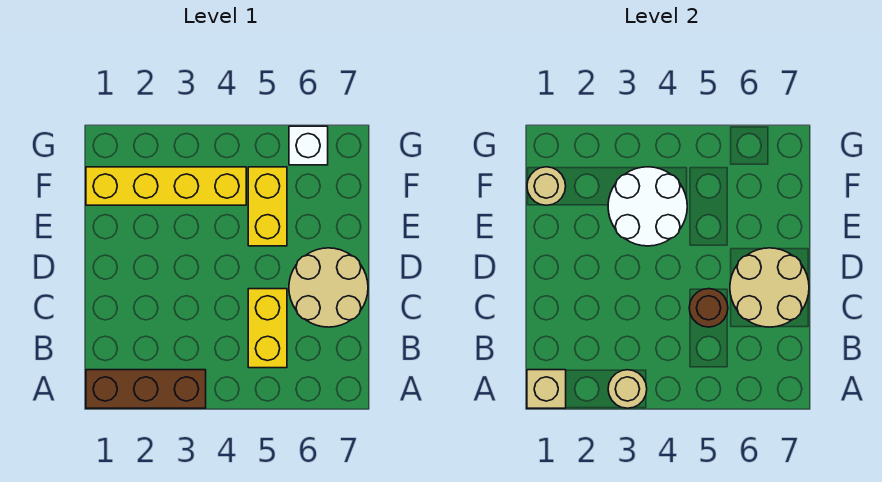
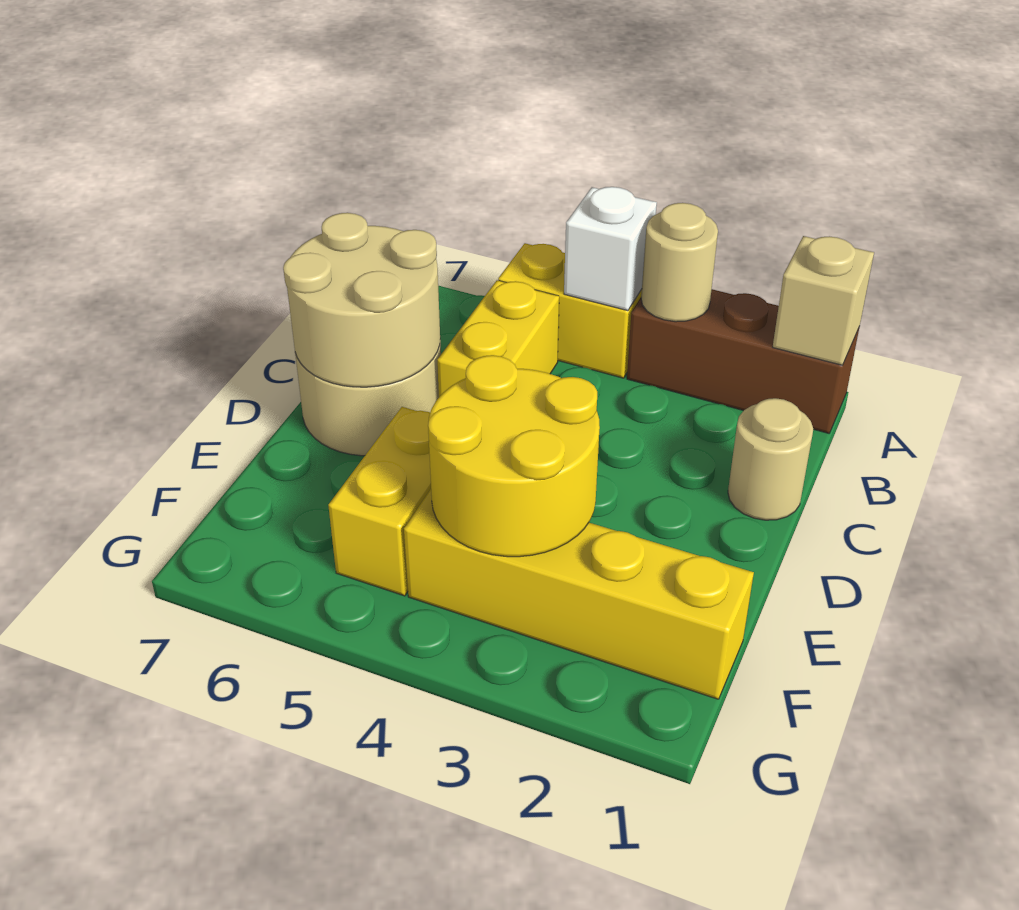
none -> yellow 1x2 brick [498,243,642,378]
brown 1x1 round brick [689,289,728,327] -> none
white 2x2 round brick [608,167,687,246] -> yellow 2x2 round brick [428,355,600,557]
tan 1x1 round brick [527,167,566,205] -> tan 1x1 round brick moved to [728,398,813,520]
white 1x1 brick [289,126,328,165] -> white 1x1 brick moved to [564,187,657,311]

